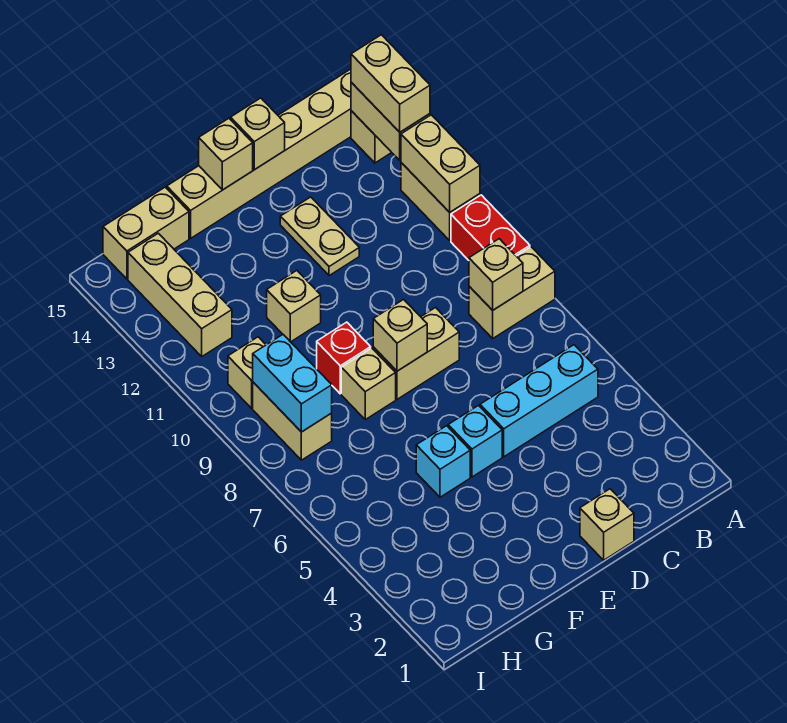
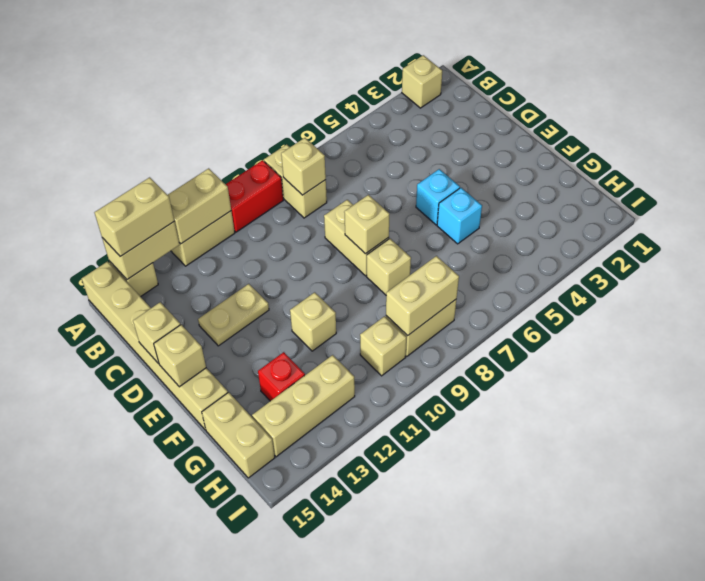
cyan 1x3 brick [480,345,598,457] -> none
tan 1x1 brick [580,489,634,560] -> tan 1x1 brick moved to [402,55,442,108]
red 1x1 brick [317,322,371,394] -> red 1x1 brick moved to [258,352,305,401]
cyan 1x2 brick [253,335,332,432] -> tan 1x2 brick [386,256,459,336]

